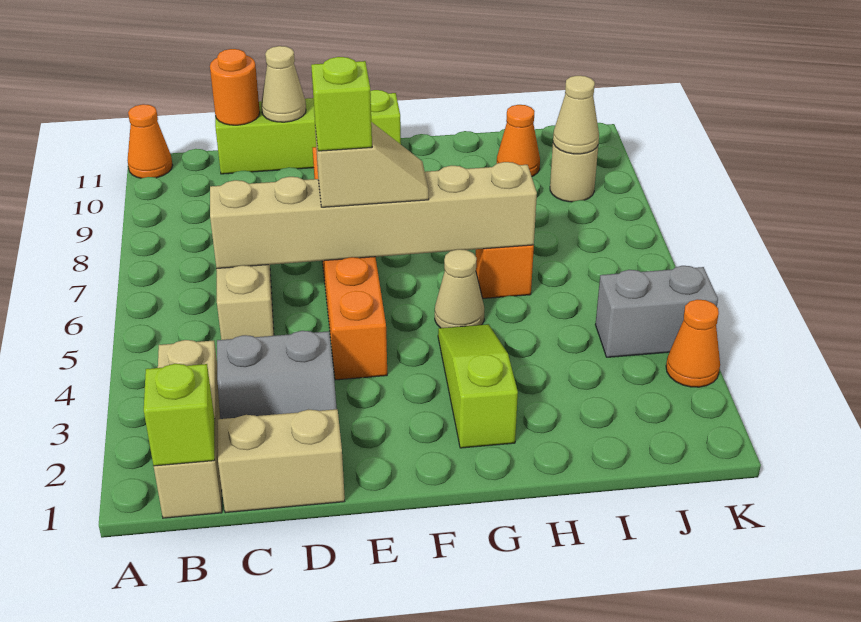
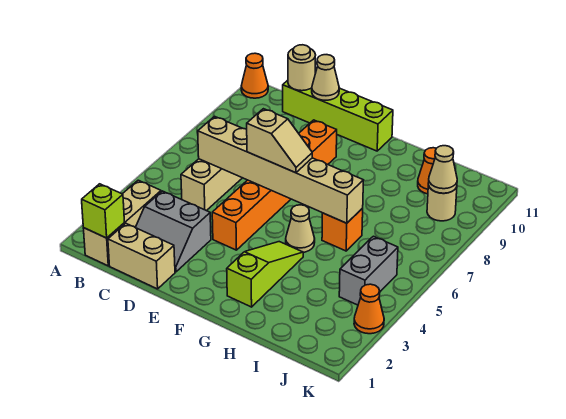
orange 1x1 round brick [210,49,260,125] -> tan 1x1 round brick [288,45,315,91]
lime 1x1 brick [311,57,372,151] -> none
grey 1x2 brick [595,266,718,357] -> grey 1x2 brick turned to [339,236,398,305]

